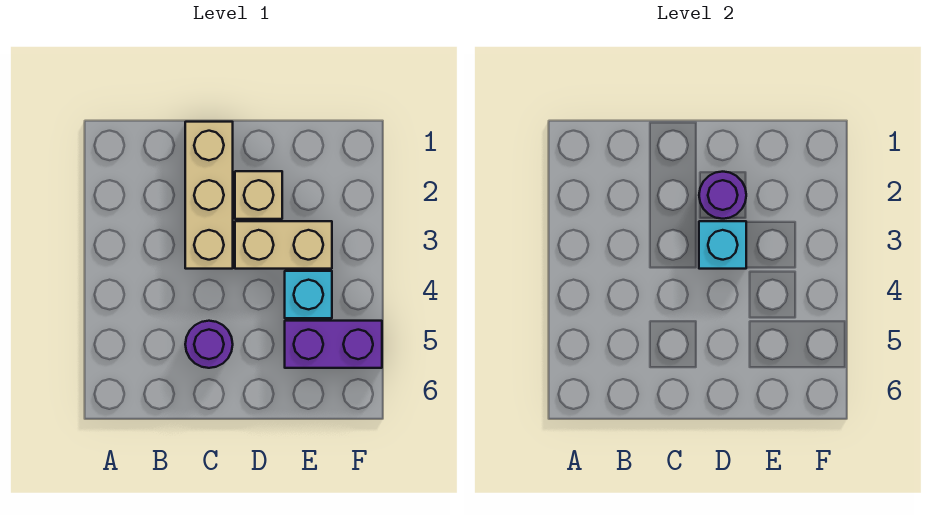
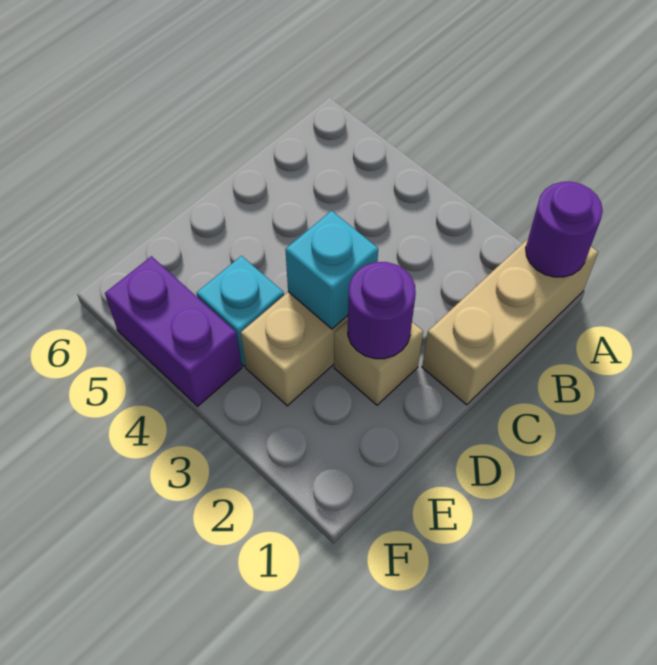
tan 1x3 brick [185,122,233,269] -> tan 1x3 brick turned to [422,239,598,405]
purple 1x1 round brick [185,321,233,368] -> purple 1x1 round brick moved to [526,182,603,277]
purple 1x2 brick [285,321,382,368] -> purple 1x2 brick turned to [105,256,242,406]

